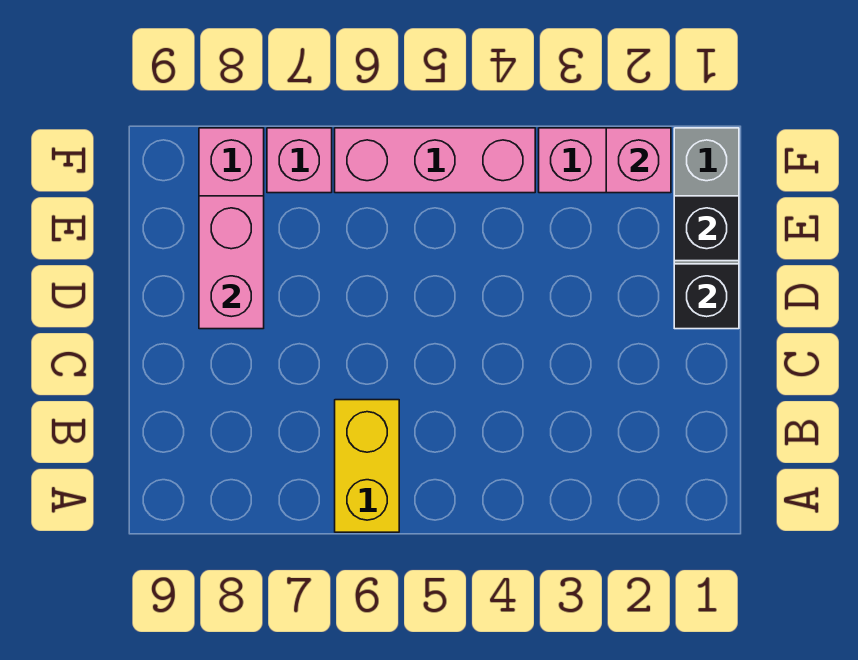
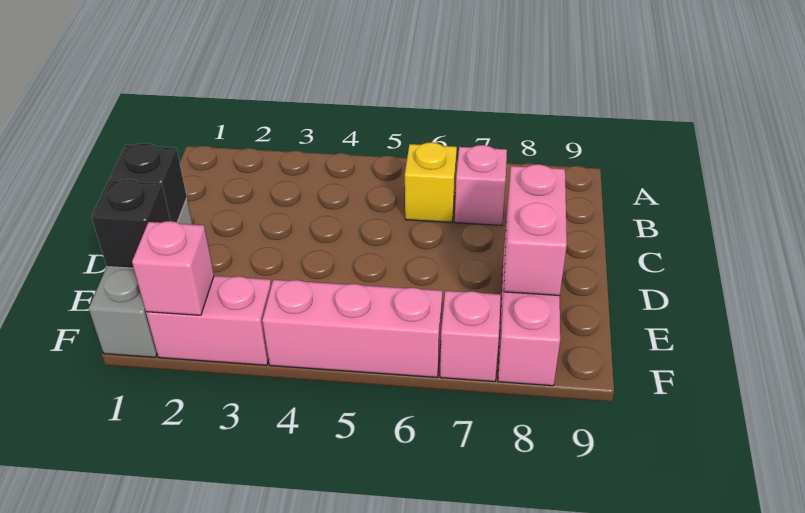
yellow 1x2 brick [335,400,399,532] -> yellow 1x1 brick [405,142,457,223]
none -> pink 1x1 brick [455,145,507,225]

